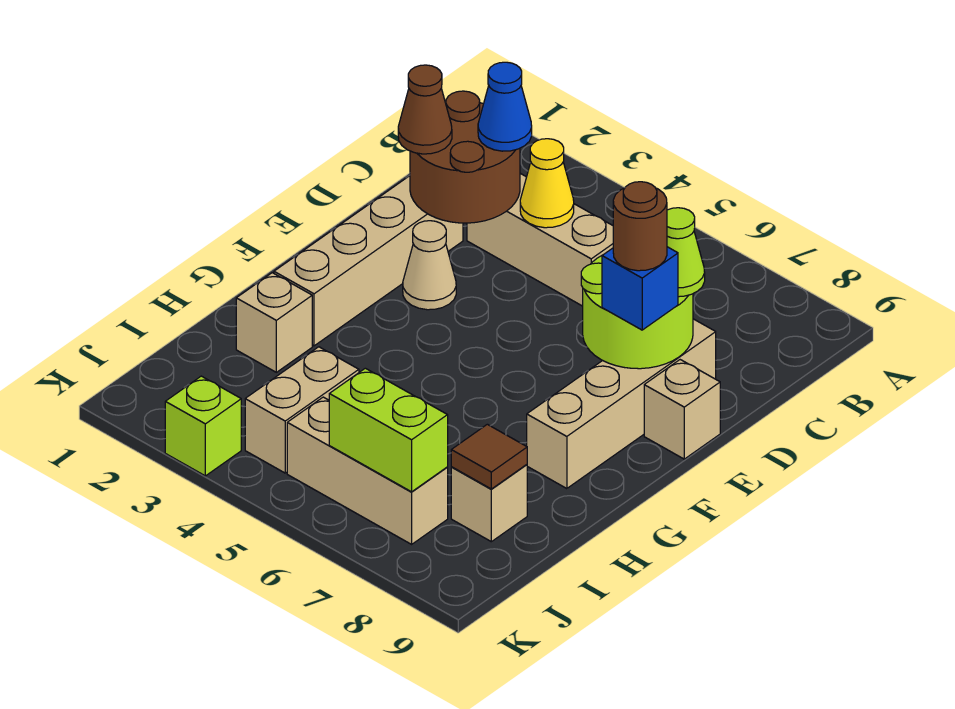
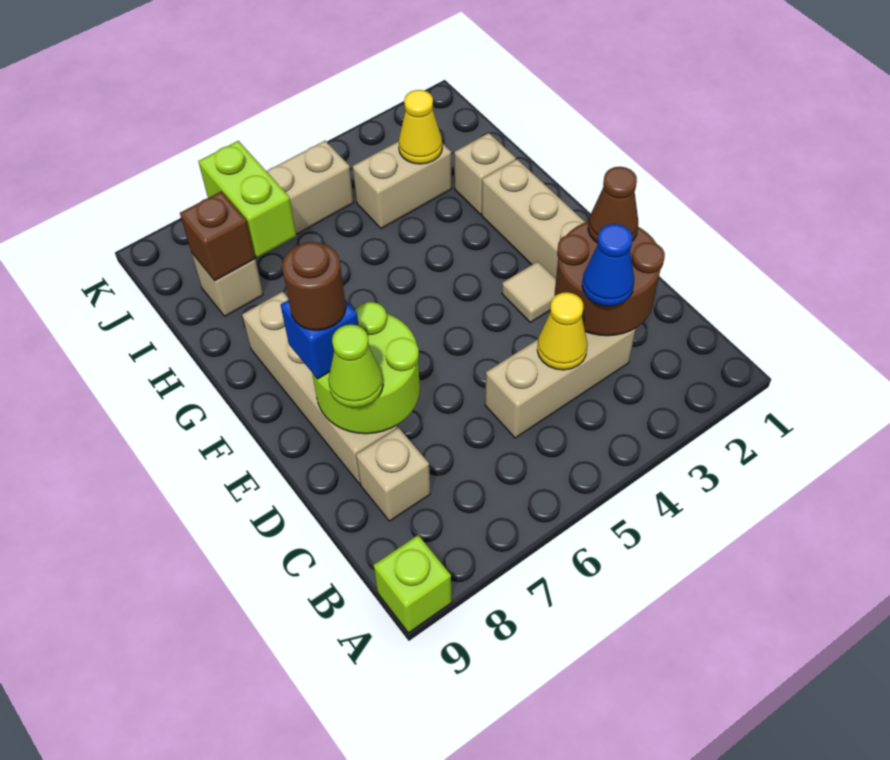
tan 1x1 cone [403,221,456,310] -> tan 1x1 tile [502,261,556,322]
tan 1x1 brick [644,360,720,459] -> tan 1x1 brick moved to [356,428,430,521]
none -> yellow 1x1 cone [398,90,442,164]
tan 1x2 brick [245,347,359,473] -> tan 1x2 brick turned to [353,142,452,229]
brown 1x1 tile [451,424,527,489] -> brown 1x1 brick [180,191,255,281]
lime 1x2 brick [329,368,448,492] -> lime 1x2 brick turned to [198,141,296,257]
lime 1x1 brick [165,376,241,476] -> lime 1x1 brick moved to [373,535,452,633]

